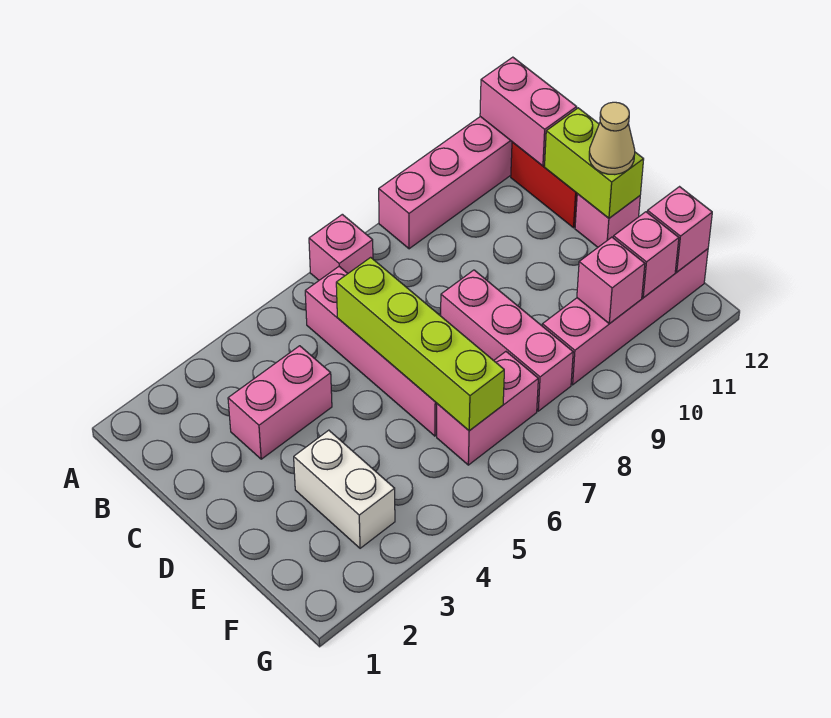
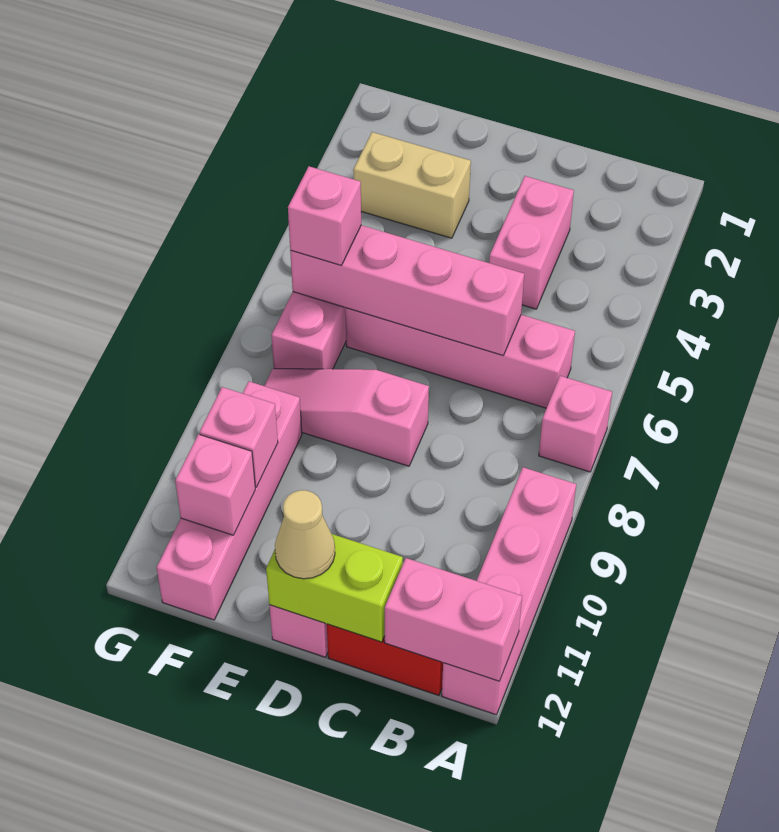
lime 1x4 brick [336,257,504,431] -> pink 1x4 brick [290,225,524,355]
pink 1x3 brick [441,270,573,411] -> pink 1x3 slope [264,369,429,466]
white 1x2 brick [294,430,395,548] -> tan 1x2 brick [353,132,471,238]
pink 1x1 brick [647,187,712,272] -> pink 1x1 brick moved to [288,166,361,265]

